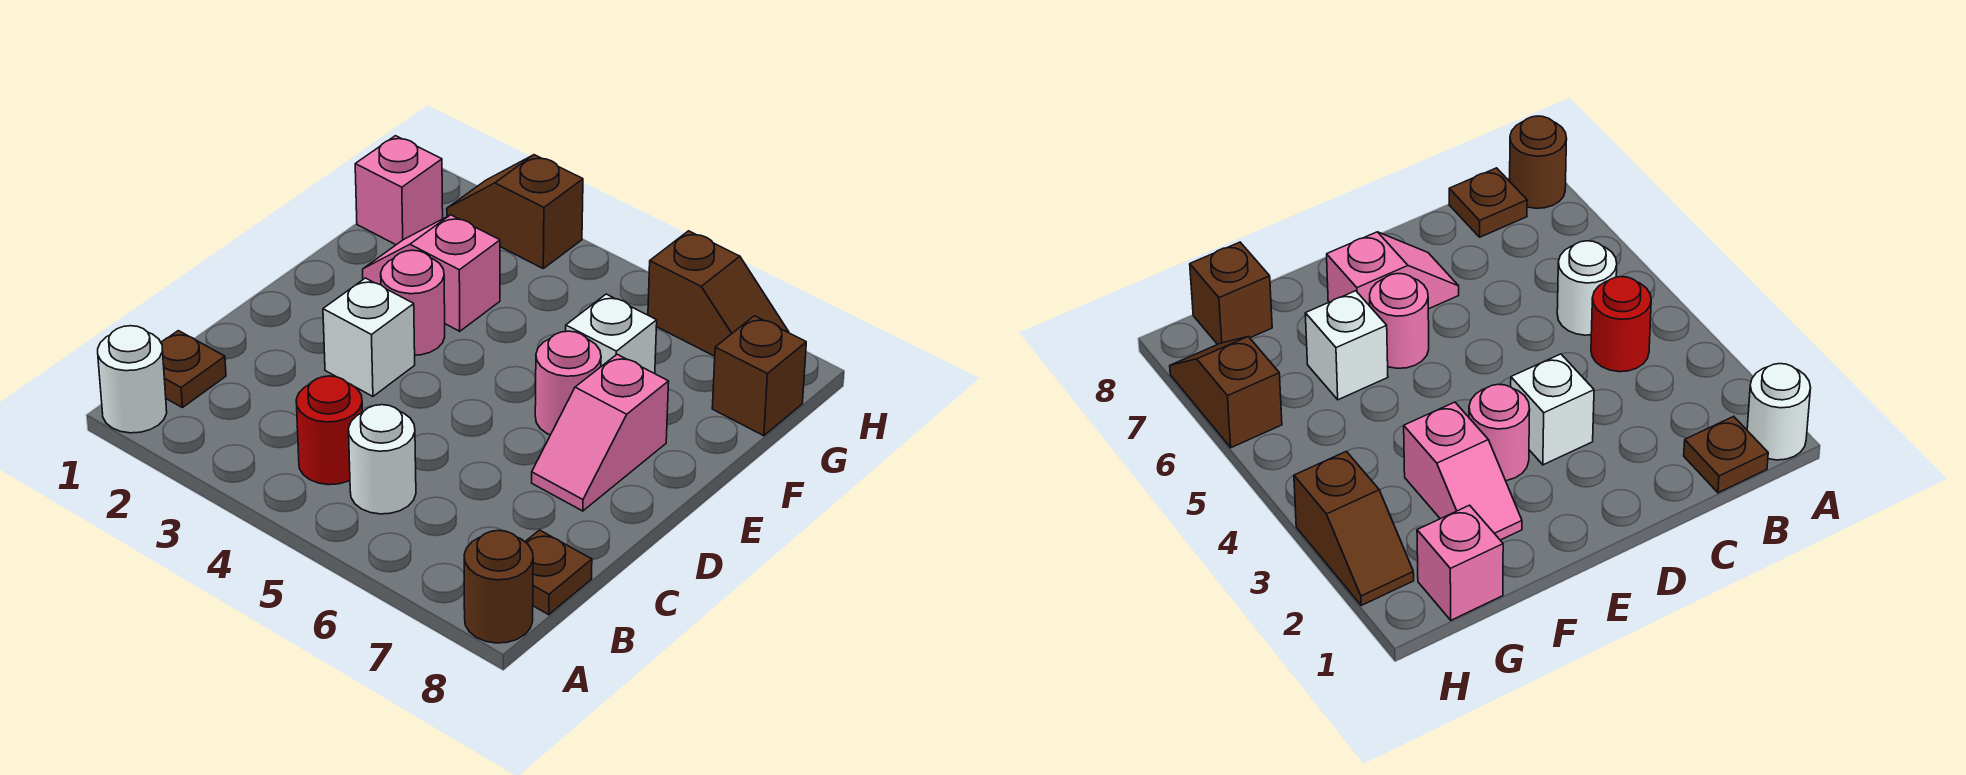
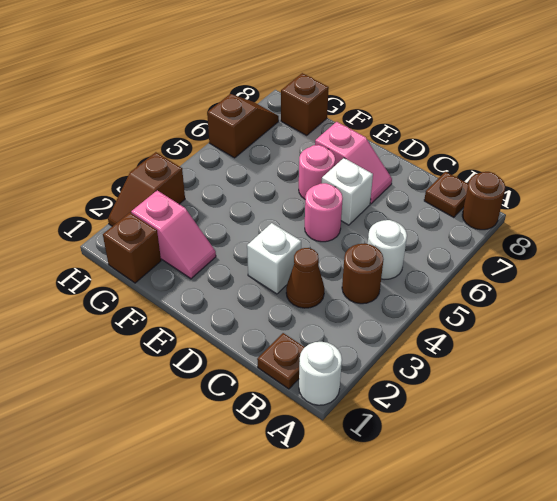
red 1x1 round brick [296,376,363,485] -> brown 1x1 round brick [342,243,383,304]
none -> brown 1x1 cone [286,248,324,308]
pink 1x1 round brick [381,250,445,355] -> pink 1x1 round brick moved to [305,183,343,242]
pink 1x2 slope [363,215,500,331] -> pink 1x2 slope turned to [131,191,216,279]
white 1x1 brick [566,294,657,374] -> white 1x1 brick moved to [322,158,373,225]
pink 1x1 brick [355,136,443,245] -> brown 1x1 brick [103,213,161,283]

